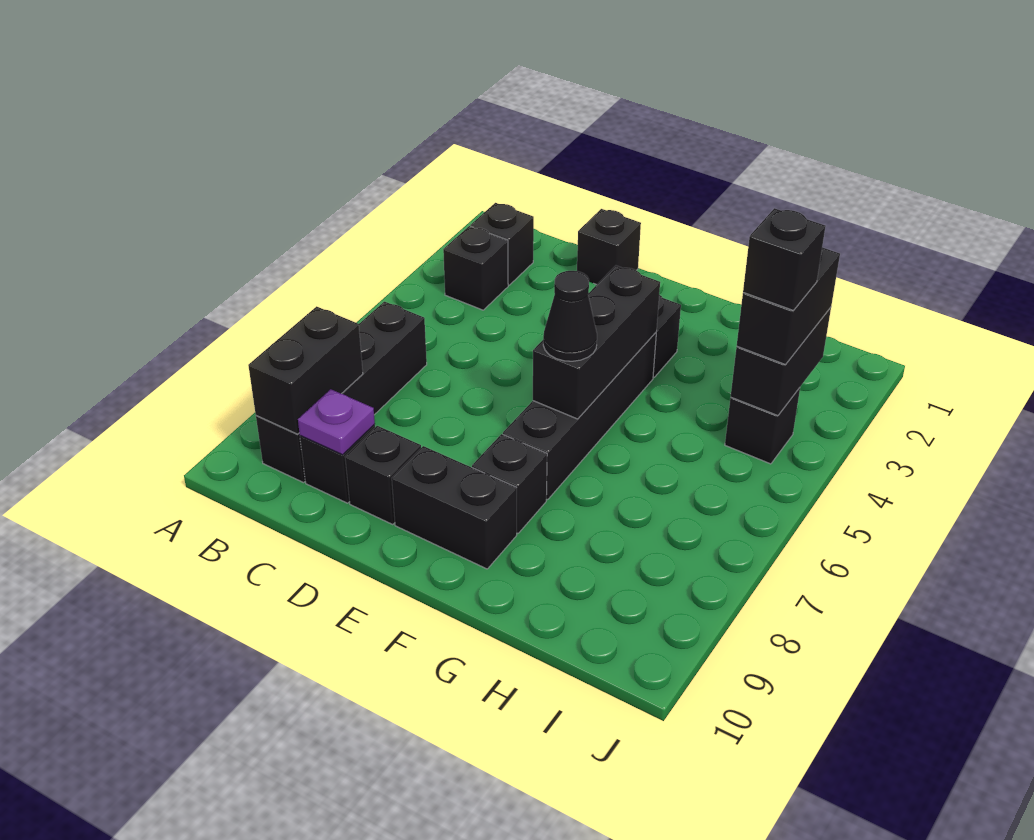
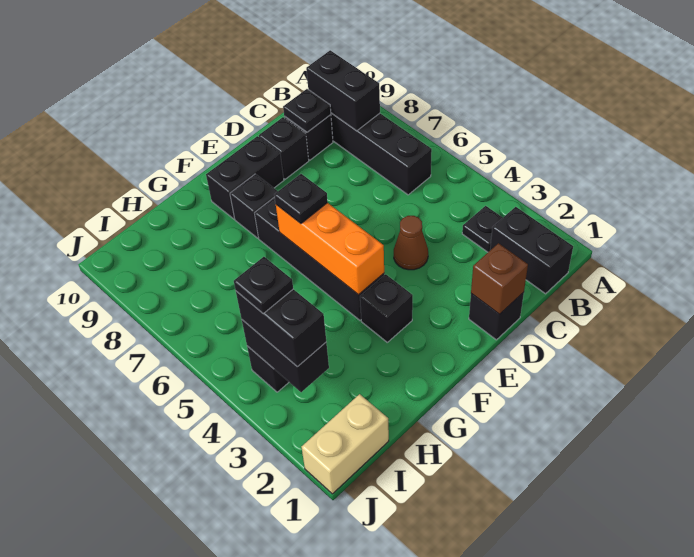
black 1x1 brick [470,203,534,285] -> black 1x2 brick [490,207,573,294]
black 1x1 brick [443,226,508,310] -> black 1x1 plate [462,206,503,252]
purple 1x1 plate [298,389,375,455] -> black 1x1 plate [283,89,331,132]
none -> brown 1x1 brick [471,243,528,314]
none -> brown 1x1 cone [394,216,428,270]
black 1x3 brick [533,266,660,419] -> orange 1x3 brick [276,203,384,295]
black 1x1 cone [543,271,597,361] -> black 1x1 plate [274,174,328,223]
none -> tan 1x2 brick [301,394,389,494]
black 1x1 brick [743,208,826,310] -> black 1x1 plate [234,257,293,313]

